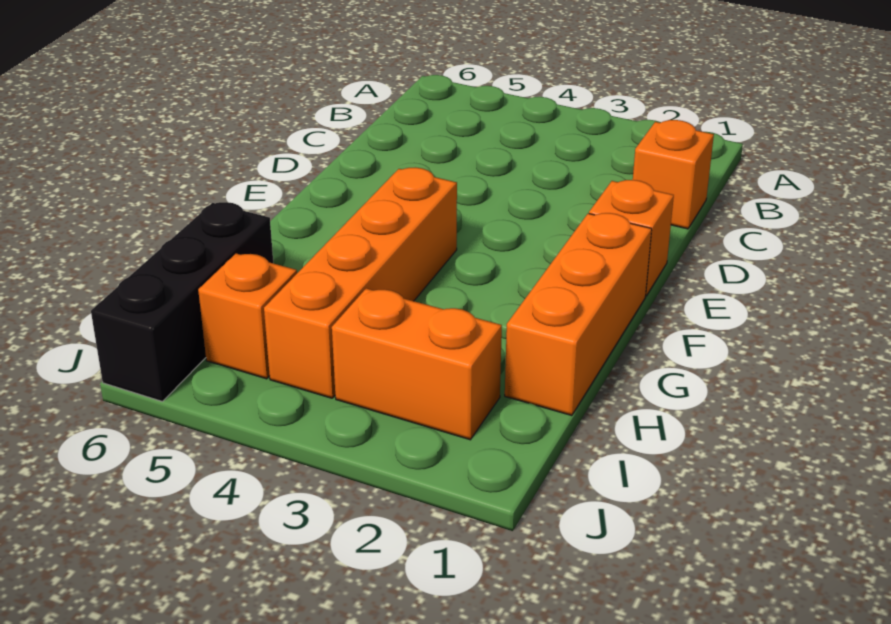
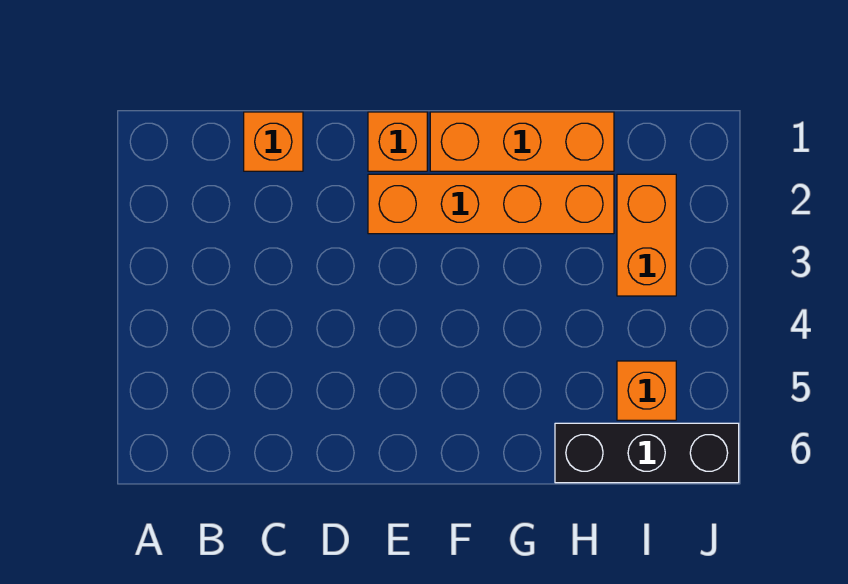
orange 1x4 brick [264,167,457,398] -> orange 1x4 brick moved to [368,174,614,234]

